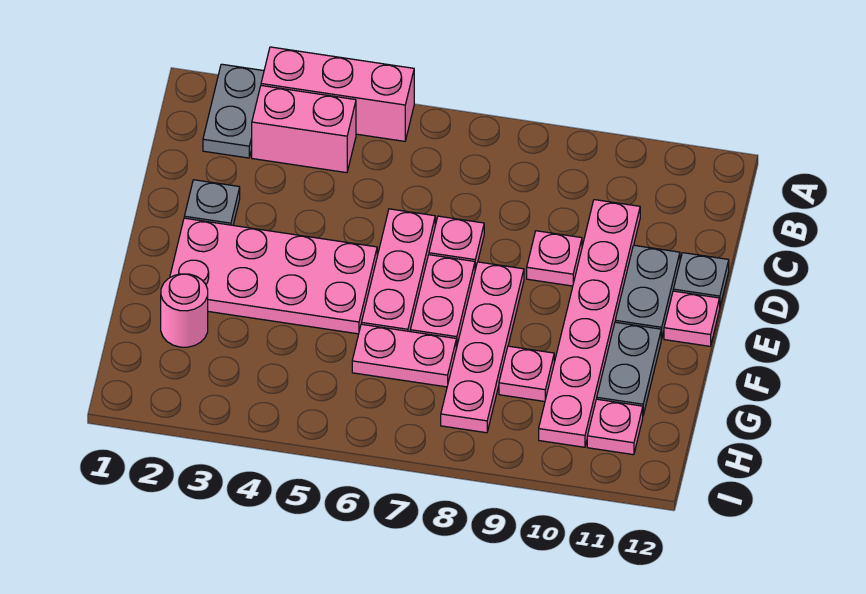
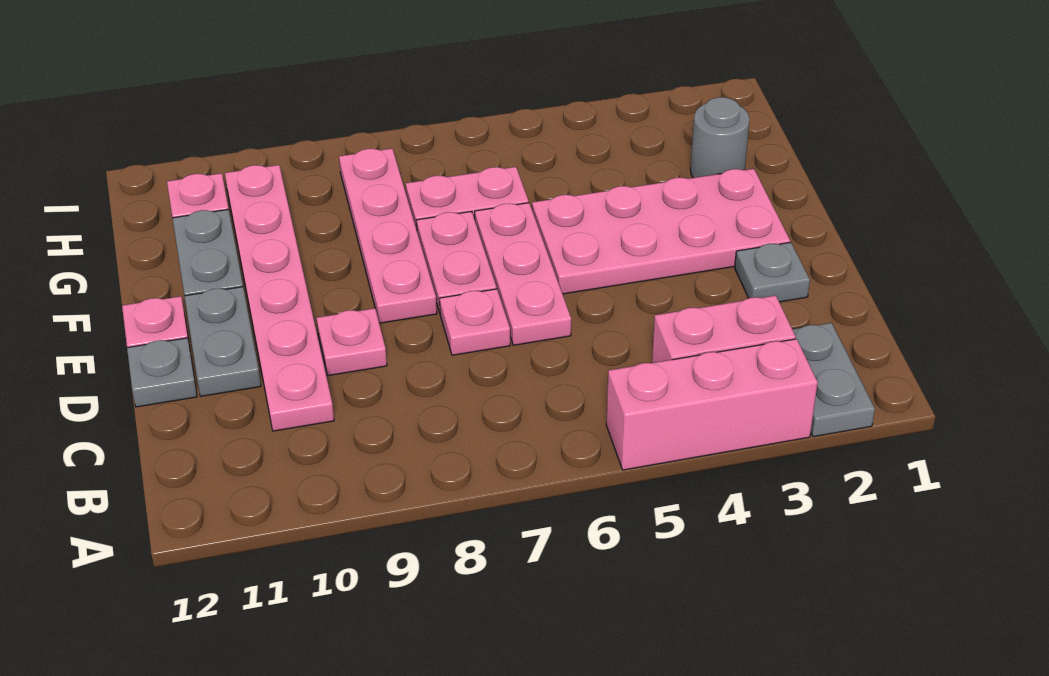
pink 1x1 round brick [161,274,208,347] -> grey 1x1 round brick [690,97,750,178]
pink 1x1 plate [499,346,554,401] -> none

